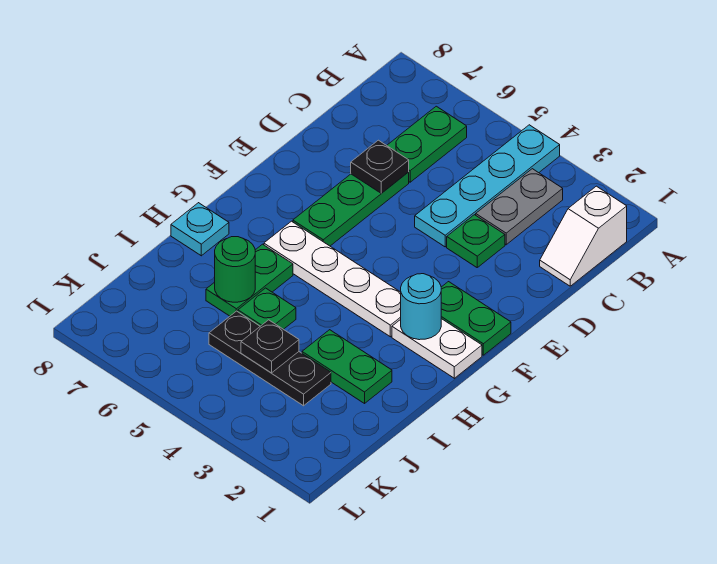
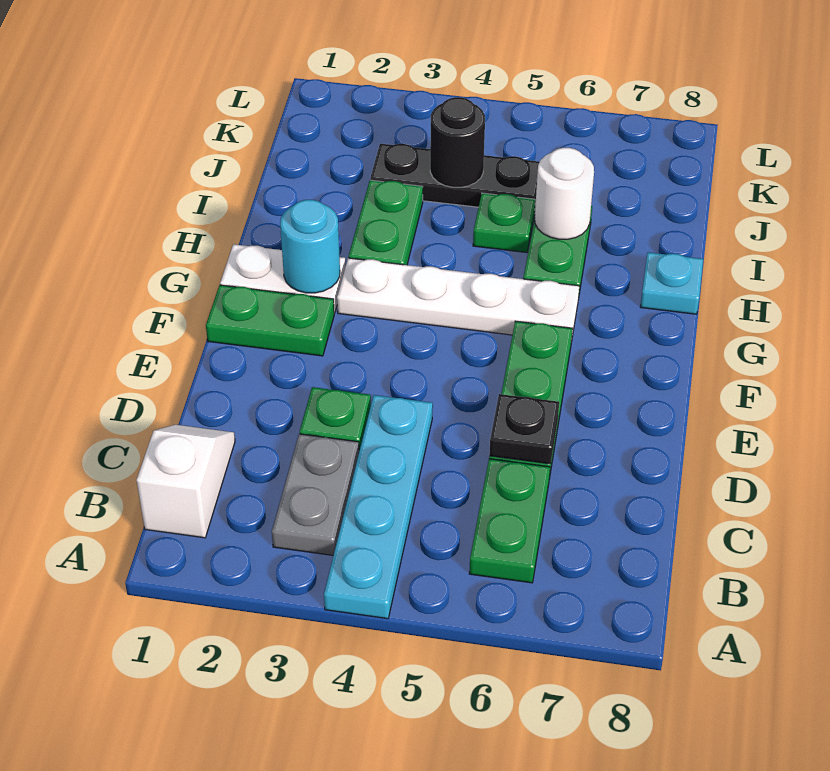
green 1x2 plate [302,330,392,403] -> green 1x2 plate turned to [349,180,423,265]
green 1x1 round brick [215,237,255,302] -> white 1x1 round brick [535,148,594,239]
black 1x1 plate [241,320,299,373] -> black 1x1 round brick [430,97,485,187]

